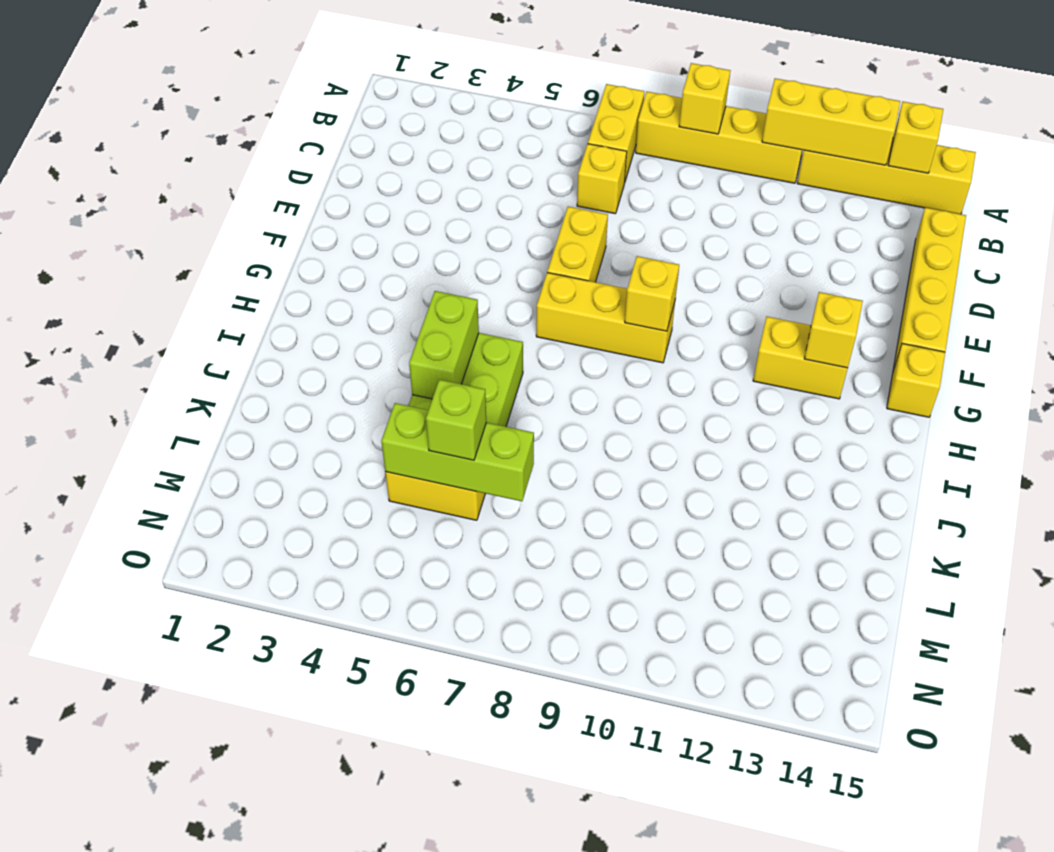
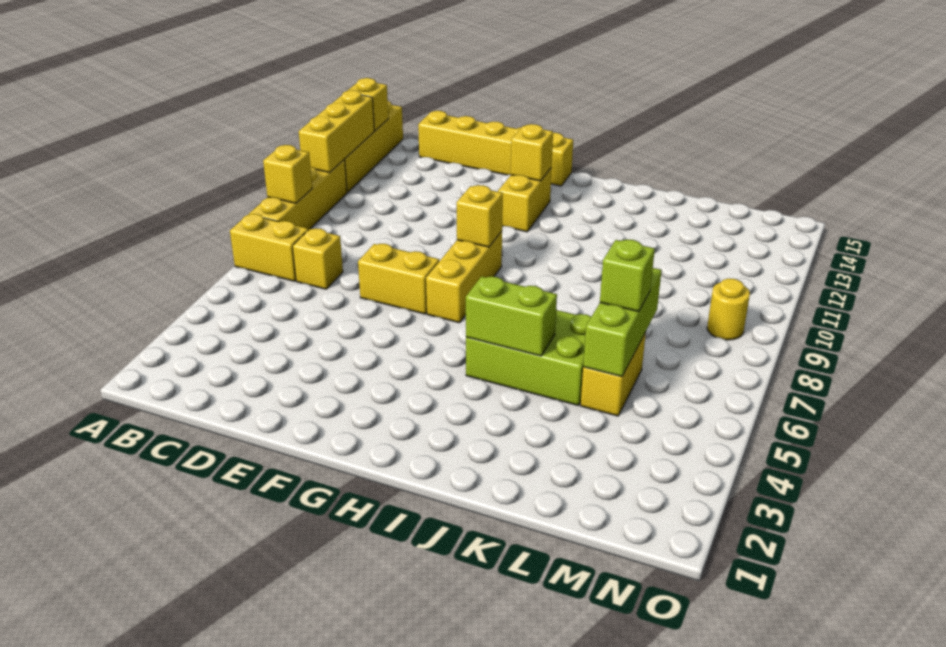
none -> yellow 1x1 round brick [707,278,750,340]

